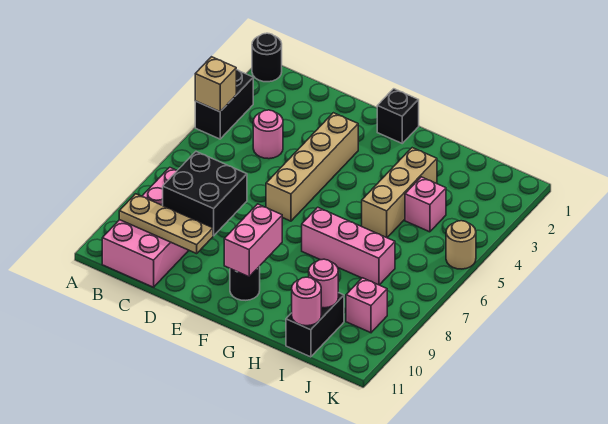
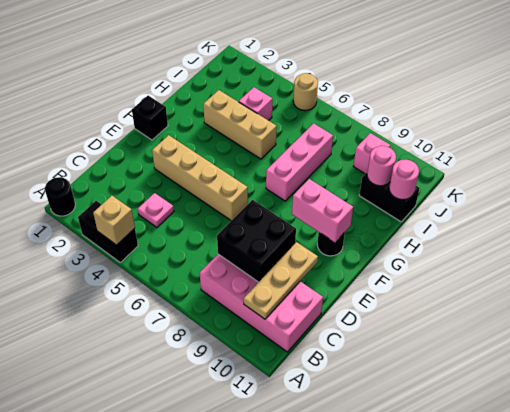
pink 1x1 round brick [253,110,283,159] -> pink 1x1 plate [138,193,174,227]

